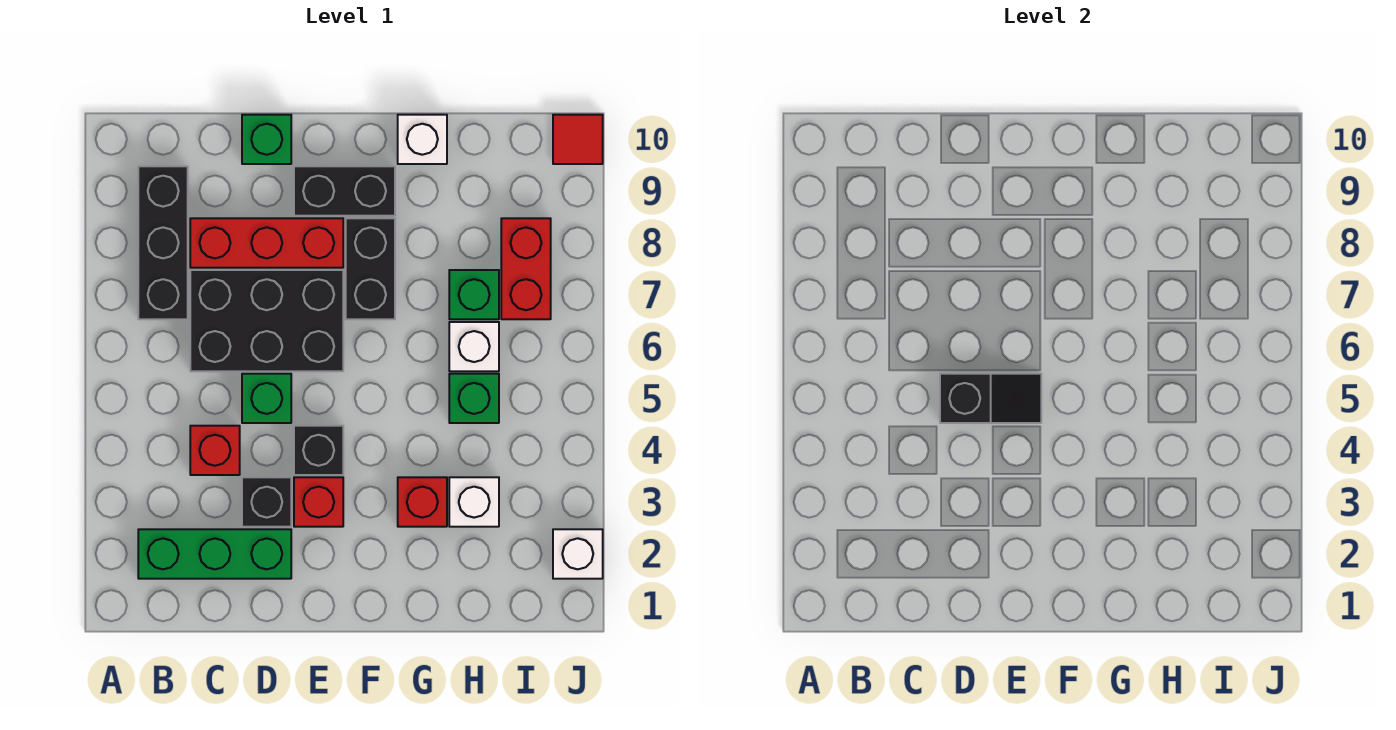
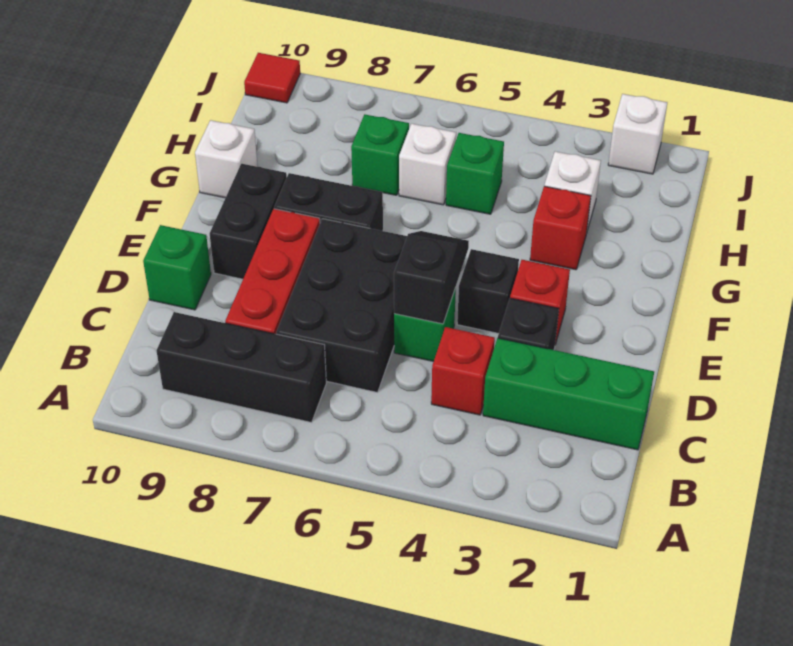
green 1x3 brick [138,529,291,579] -> green 1x3 brick turned to [483,338,654,450]
red 1x2 brick [501,218,551,319] -> none

